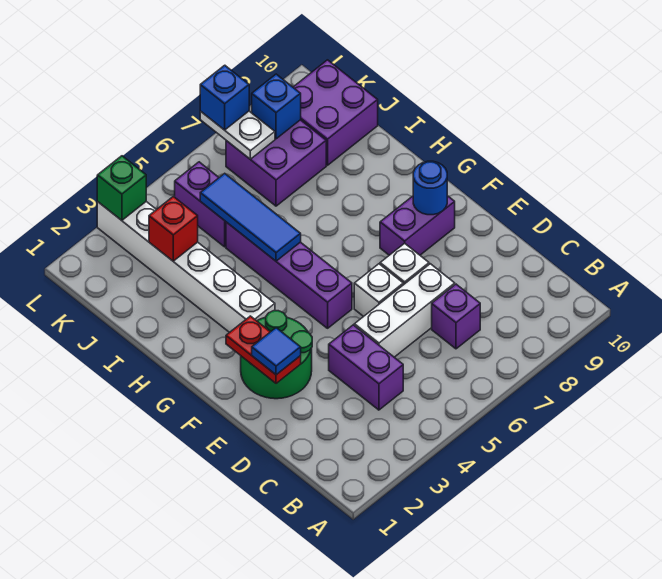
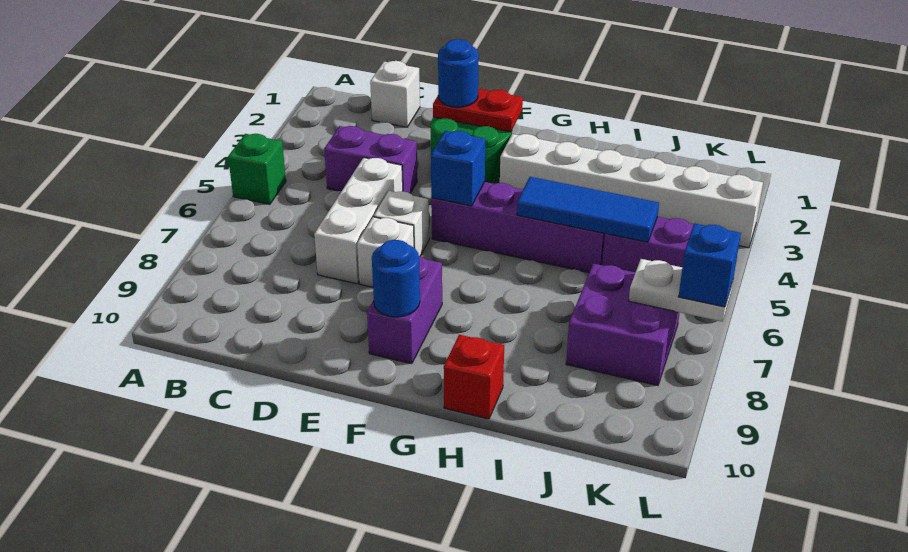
none -> white 1x1 brick [370,61,420,127]
purple 1x1 brick [432,284,480,349] -> none
blue 1x1 tile [252,328,301,375] -> blue 1x1 round brick [438,39,479,107]
red 1x1 brick [149,196,198,261] -> red 1x1 brick moved to [444,335,504,419]
purple 2x2 brick [293,60,378,165] -> none
blue 1x1 brick [252,74,301,139] -> blue 1x1 brick moved to [431,131,485,206]
green 1x1 brick [97,156,146,220] -> green 1x1 brick moved to [228,134,286,204]

